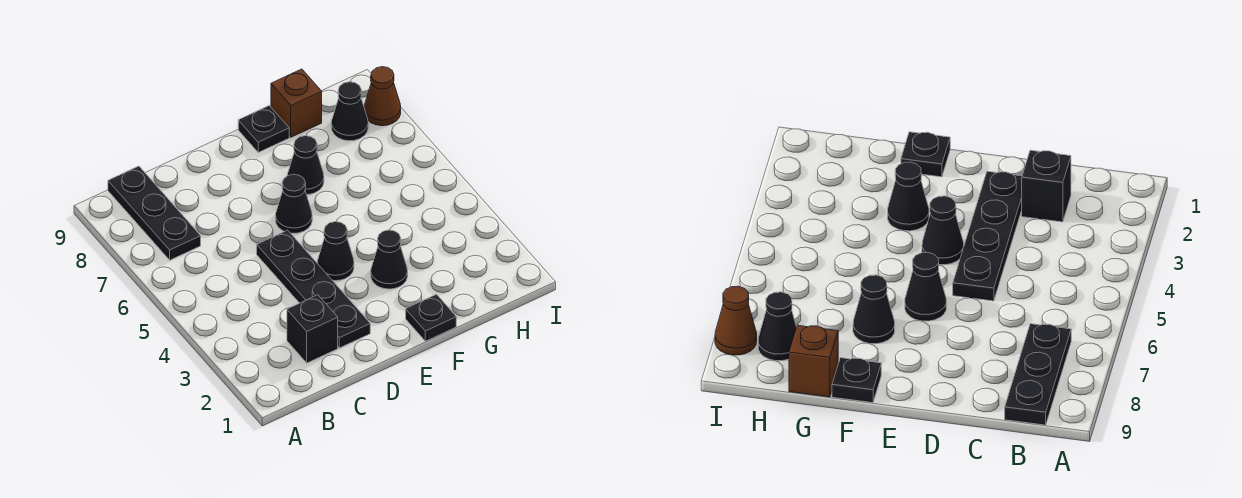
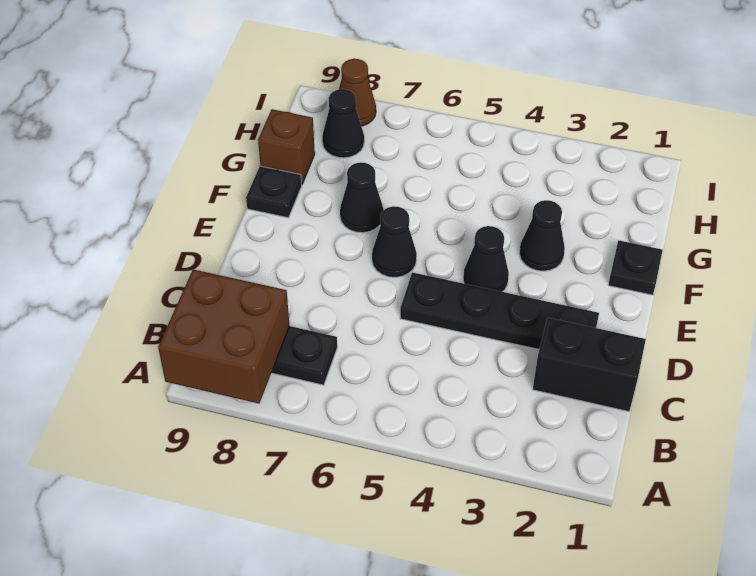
none -> brown 2x2 brick [158,270,290,403]
black 1x1 brick [287,295,338,363] -> black 1x2 brick [533,318,646,412]

